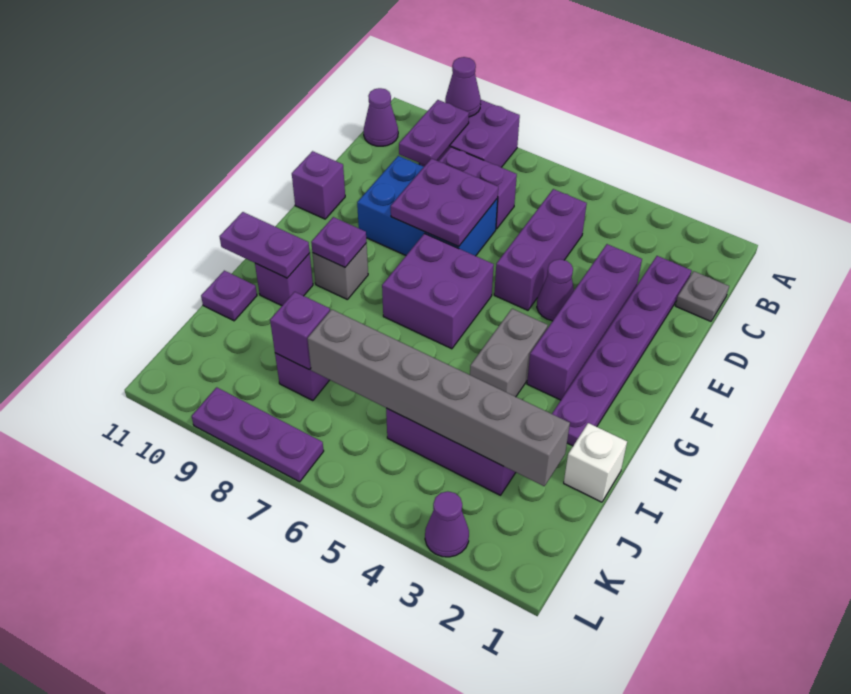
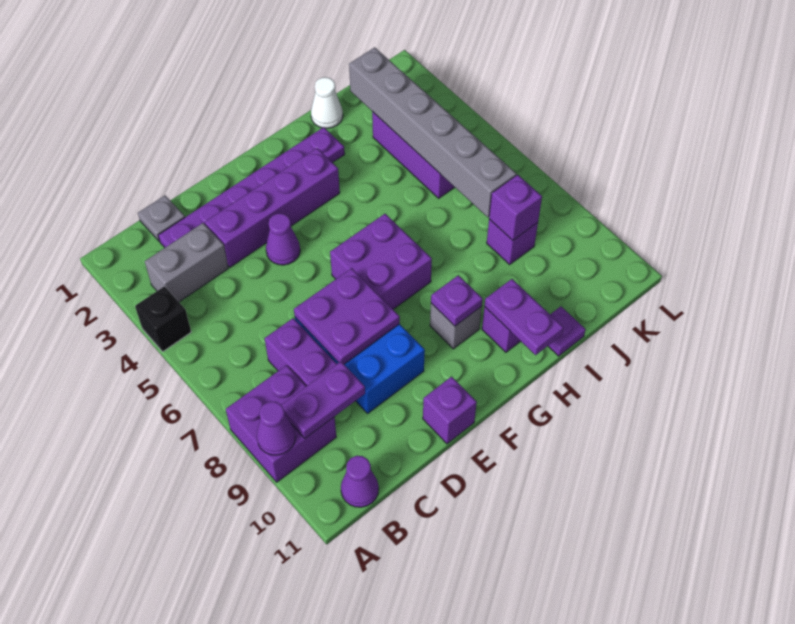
none -> black 1x1 brick [135,286,191,352]
purple 1x3 brick [494,189,587,310] -> none
grey 1x2 brick [470,309,548,397] -> grey 1x2 brick moved to [145,223,228,302]
white 1x1 brick [564,423,627,502] -> white 1x1 cone [311,77,343,128]
purple 1x1 cone [425,491,469,557] -> none
purple 1x3 plate [192,387,324,482] -> none

